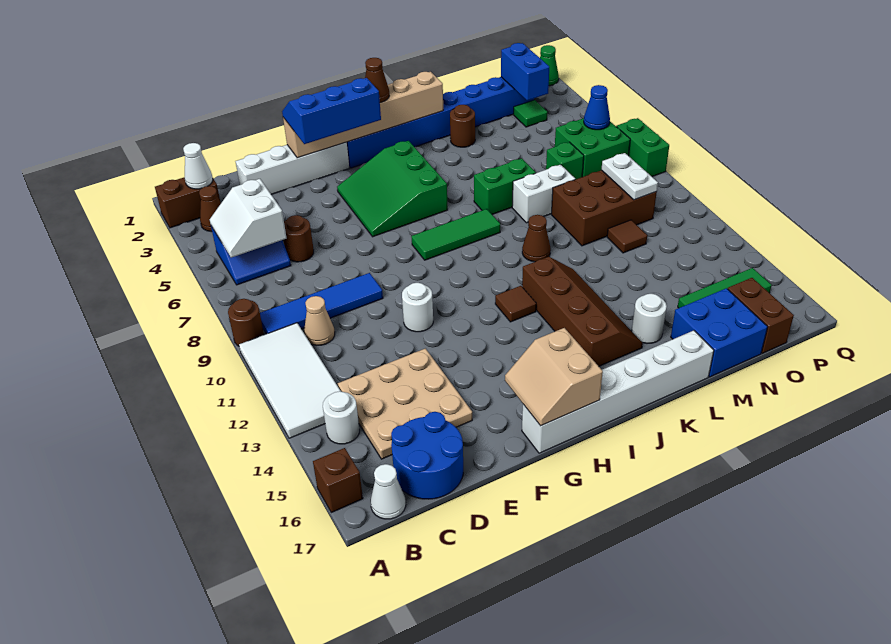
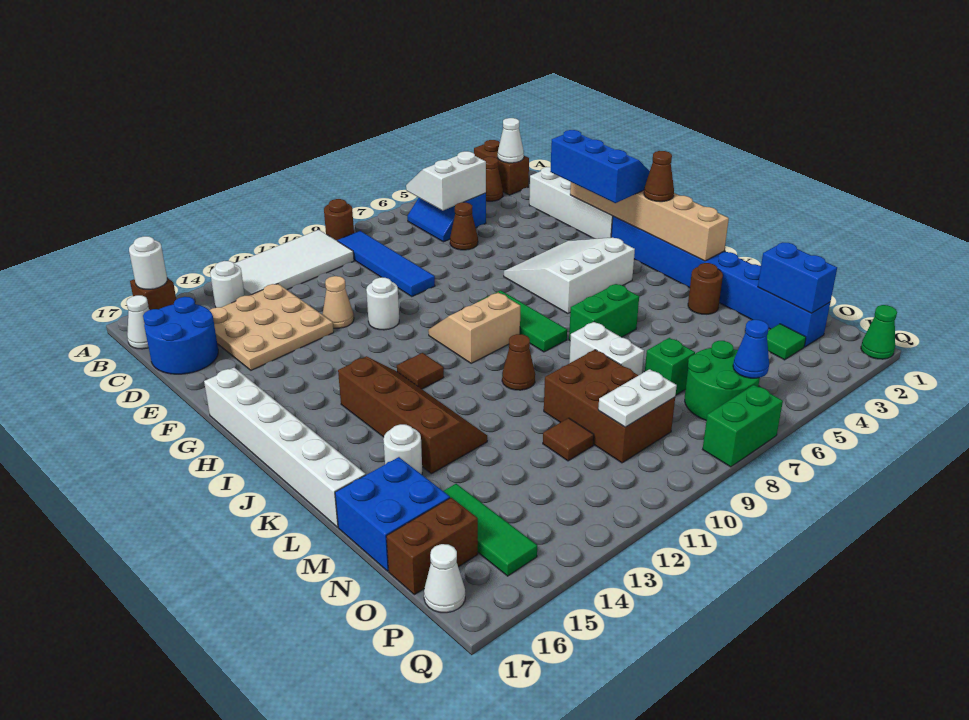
none -> white 1x1 round brick [129,236,167,289]
tan 1x1 cone [304,296,335,345] -> tan 1x1 cone moved to [323,276,354,328]
brown 1x1 round brick [284,215,314,262] -> brown 1x1 cone [450,202,478,250]
green 3x3 slope [337,141,448,237] -> white 3x3 slope [504,237,635,314]
tan 2x2 slope [505,328,603,426] -> tan 2x2 slope moved to [428,292,520,364]
brown 2x4 slope [522,257,643,366] -> brown 2x4 slope turned to [338,356,487,474]
green 1x2 brick [474,158,536,214] -> green 1x2 brick turned to [569,284,639,340]
blue 1x2 brick [501,43,549,100] -> blue 1x2 brick turned to [758,243,837,313]
green 2x2 brick [555,118,630,177] -> green 2x2 round brick [685,341,760,420]
none -> white 1x1 cone [424,544,465,613]

